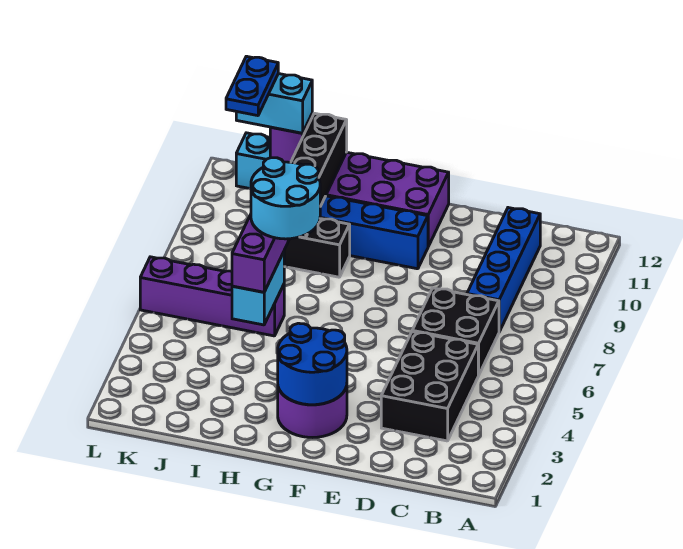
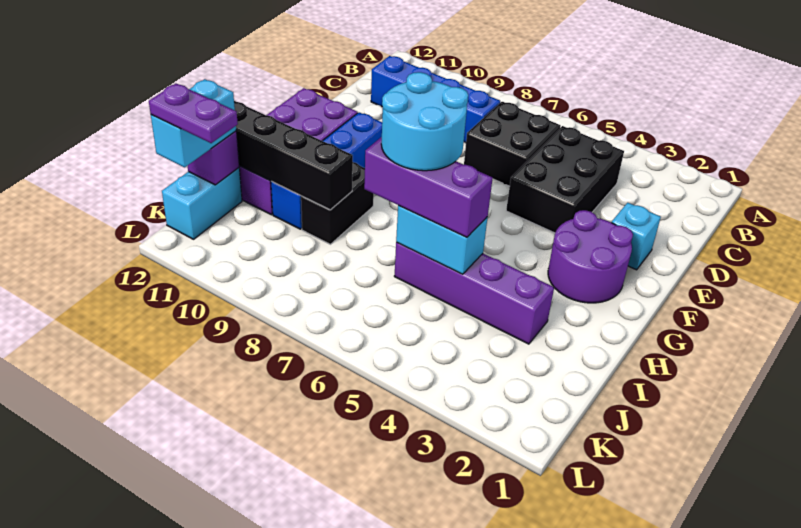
black 2x3 brick [381,332,479,441] -> black 2x3 brick turned to [506,126,624,233]
none -> cyan 1x1 brick [612,203,661,270]
blue 2x2 round brick [278,323,347,405] -> none
purple 1x4 brick [140,257,284,336] -> purple 1x4 brick turned to [394,243,554,344]
blue 1x2 plate [226,56,278,116] -> purple 1x2 plate [149,84,238,143]

